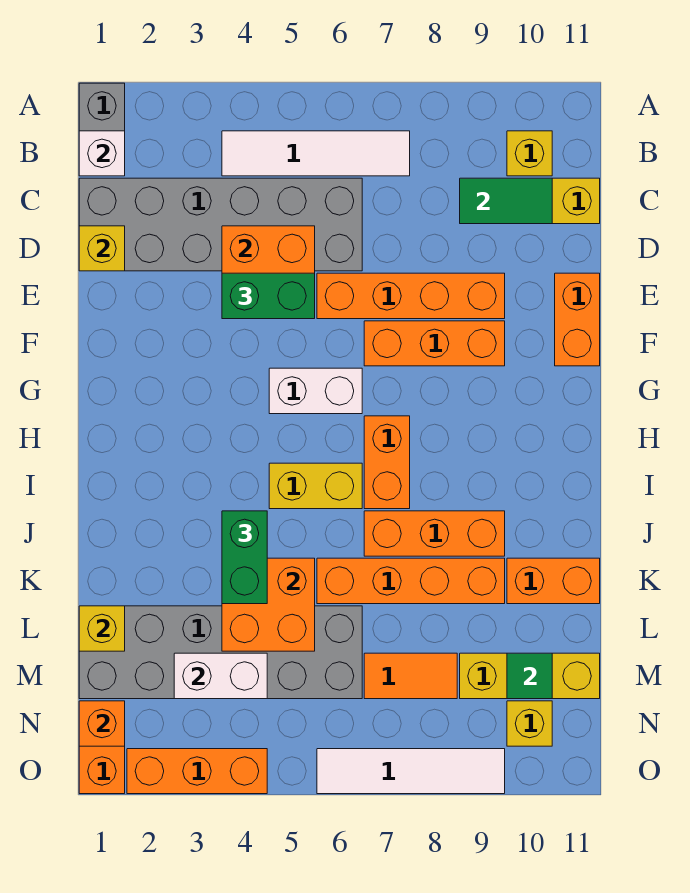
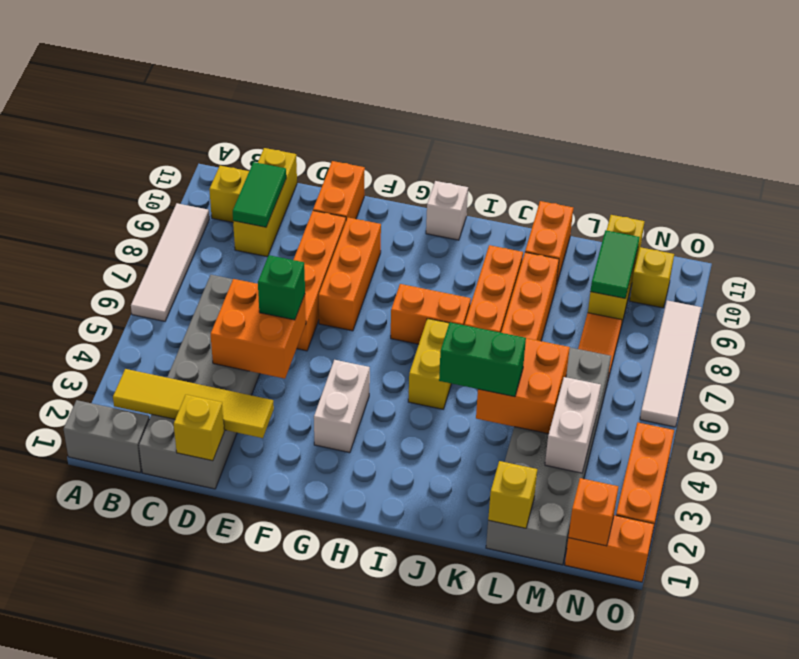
white 1x1 brick [79,131,125,176] -> white 1x1 brick moved to [426,181,468,240]
none -> yellow 1x4 tile [113,369,274,438]
white 1x4 tile [222,131,410,176] -> white 1x4 tile moved to [131,203,209,321]
green 1x2 brick [222,273,315,319] -> green 1x1 brick [258,255,305,320]
orange 1x2 brick [555,273,600,366] -> orange 1x2 brick turned to [313,161,365,220]
white 1x2 brick [269,368,362,414] -> white 1x2 brick moved to [314,360,370,453]
green 1x1 tile [507,653,552,699] -> green 1x2 tile [590,230,640,298]

